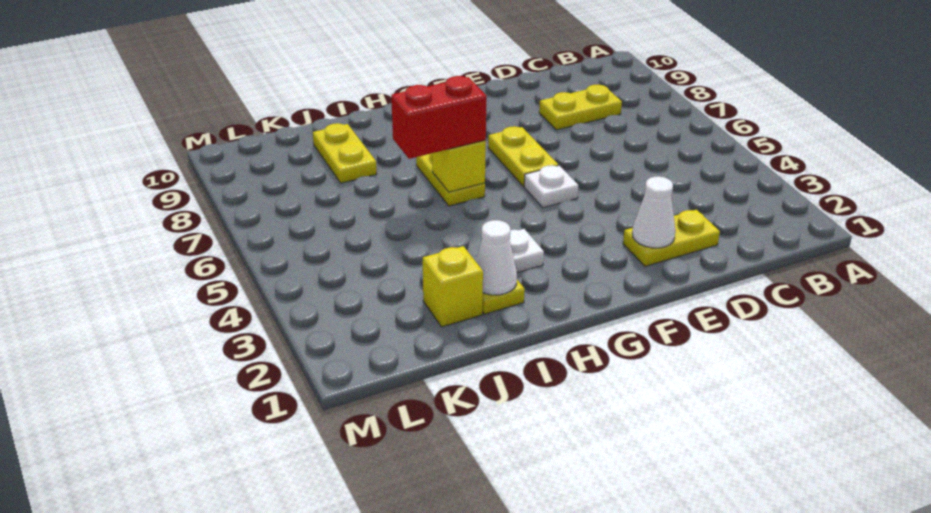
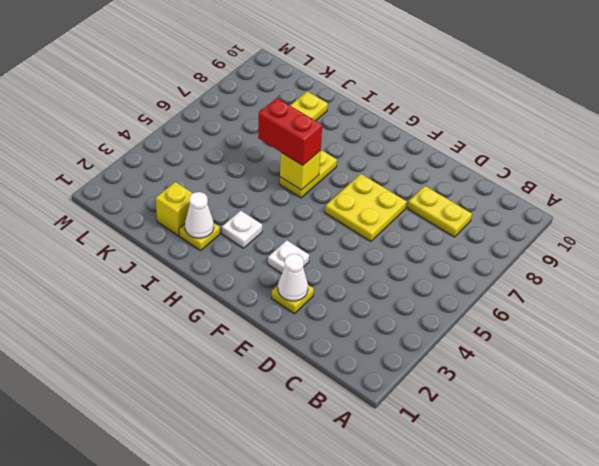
yellow 1x2 plate [623,210,720,266] -> yellow 1x1 plate [272,285,314,314]
white 1x1 plate [524,166,578,208] -> white 1x1 plate moved to [268,240,309,274]
yellow 1x2 plate [488,126,558,187] -> yellow 2x2 plate [325,174,407,242]

